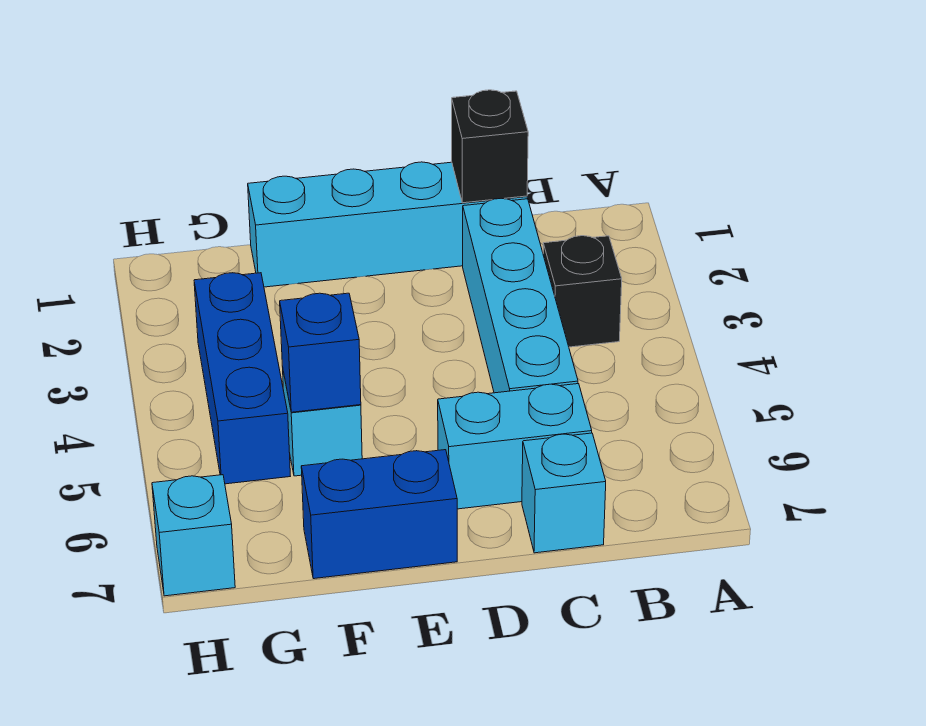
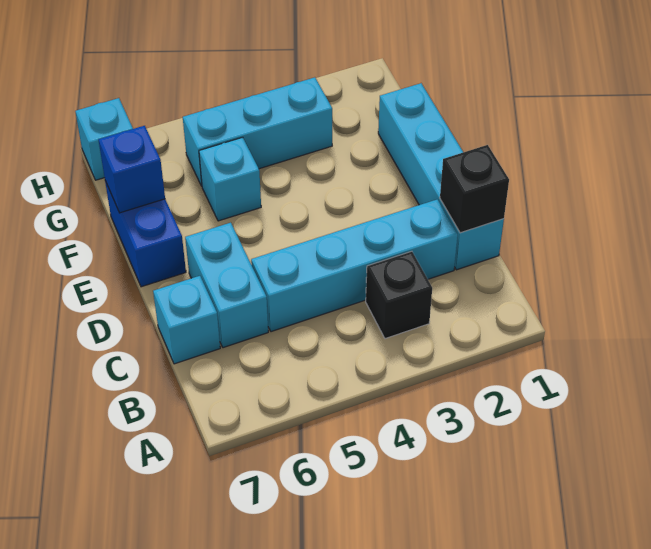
blue 1x1 brick [280,293,361,412] -> blue 1x1 brick moved to [98,126,165,213]
blue 1x3 brick [194,273,290,484] -> cyan 1x3 brick [183,77,332,186]

